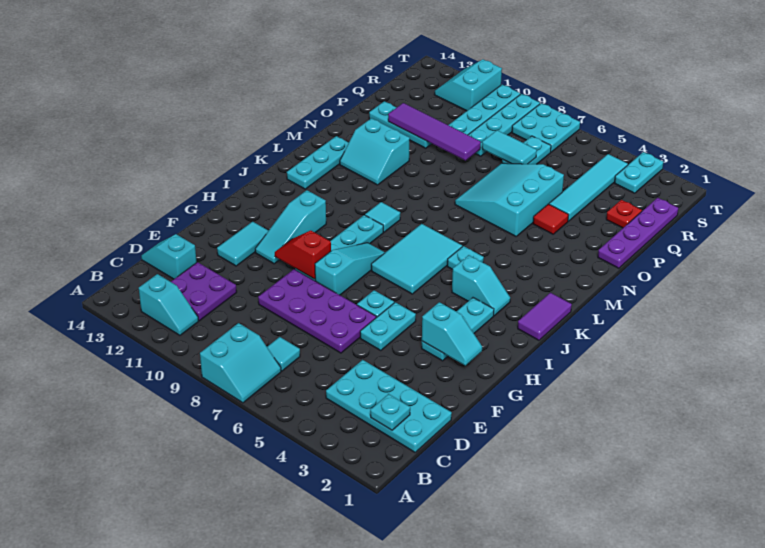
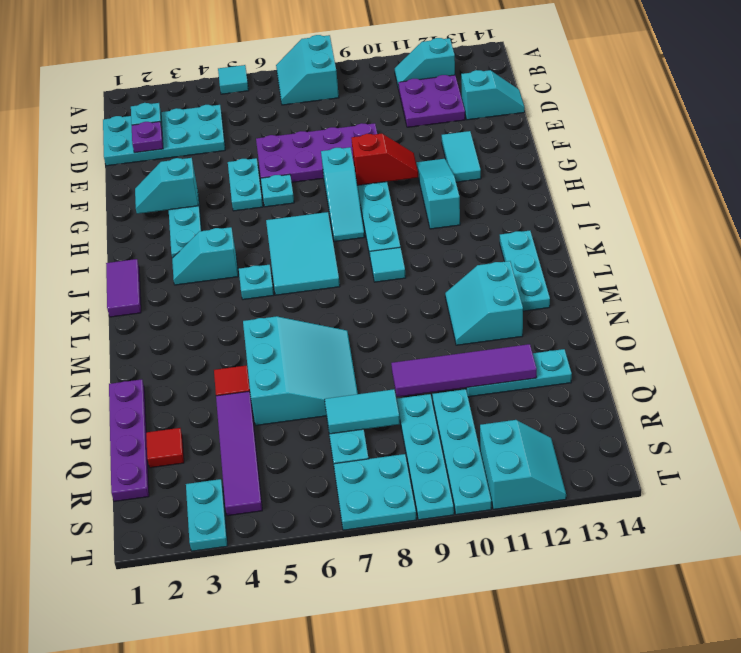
cyan 1x1 tile [267,337,300,371] -> cyan 1x1 tile moved to [218,65,249,94]
none -> purple 1x1 plate [132,122,163,153]
cyan 2x2 slope [340,118,410,185] -> cyan 2x2 slope turned to [445,261,523,345]
cyan 1x4 tile [549,154,628,221] -> purple 1x4 tile [216,391,262,516]
red 1x1 plate [606,200,642,228] -> red 1x1 tile [146,428,184,468]

